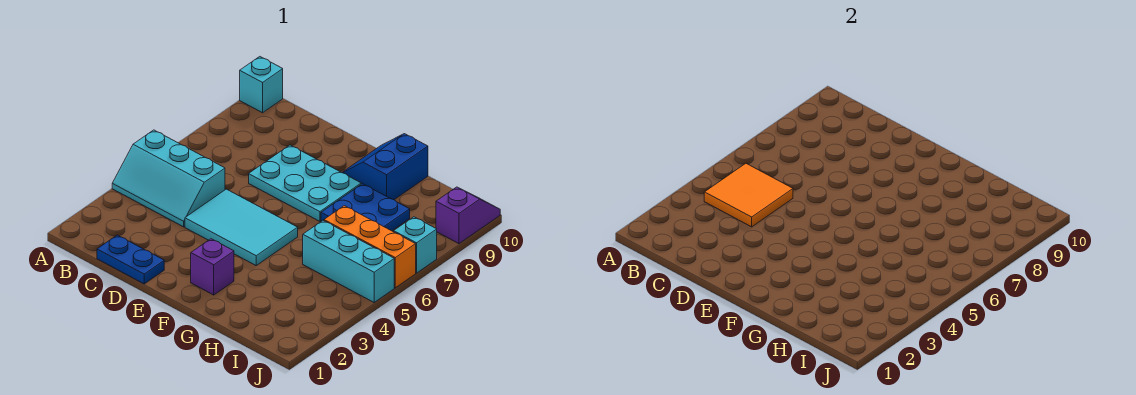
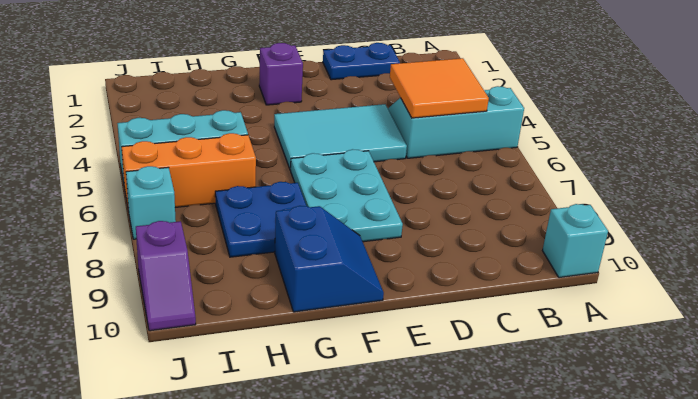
cyan 2x3 plate [249,145,361,221] -> cyan 2x3 plate turned to [291,149,403,242]

